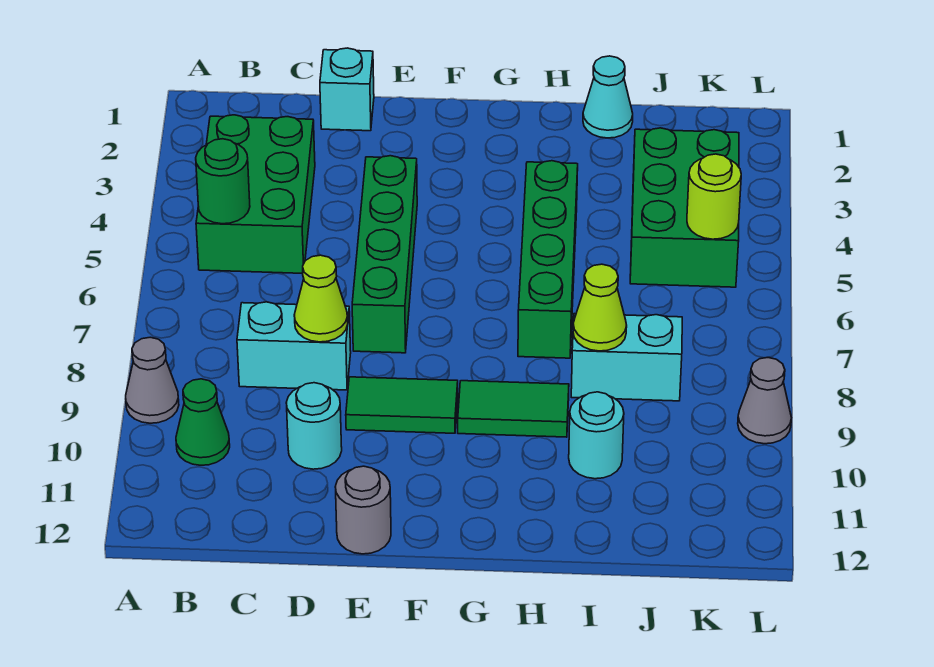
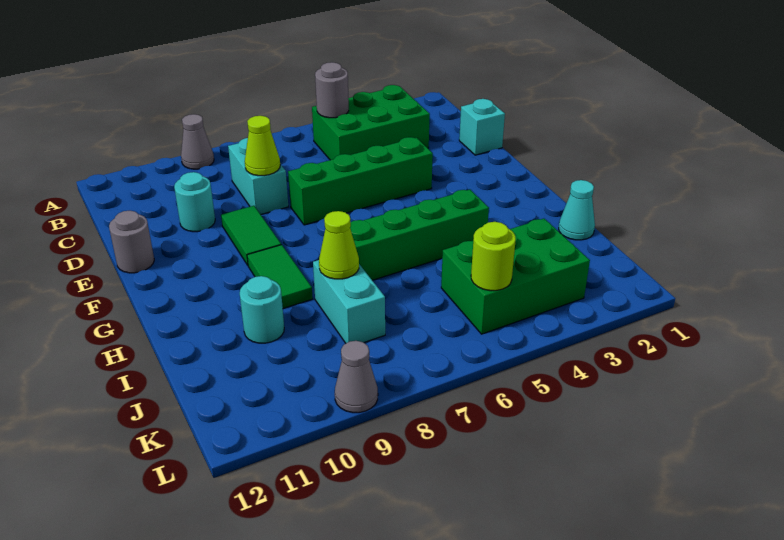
green 1x1 round brick [196,139,250,224] -> grey 1x1 round brick [315,62,349,118]
green 1x1 cone [176,379,230,465] -> none

